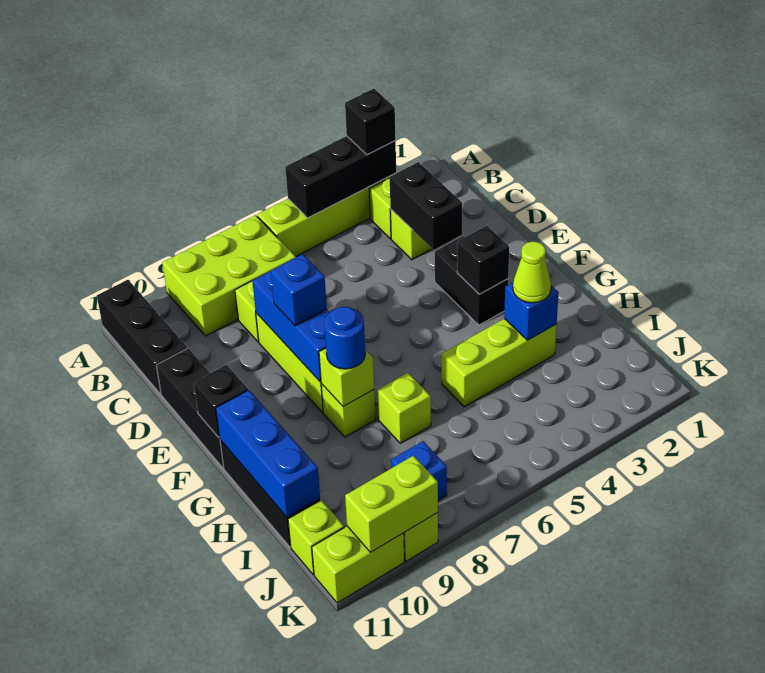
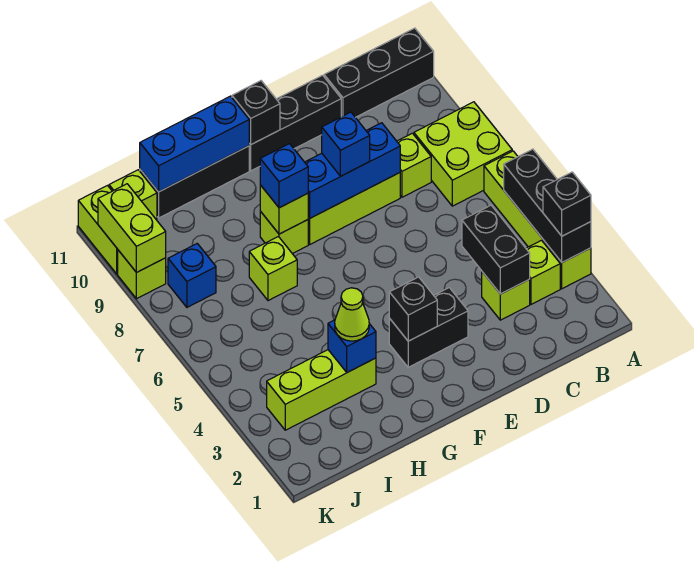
lime 2x3 brick [162,215,296,336] -> lime 2x2 brick [414,102,512,206]
black 1x2 brick [390,162,462,250] -> black 1x2 brick turned to [462,205,530,294]
blue 1x1 round brick [324,307,365,369] -> blue 1x1 brick [260,144,308,208]
lime 1x3 brick [442,319,557,407] -> lime 1x3 brick turned to [267,350,376,430]

